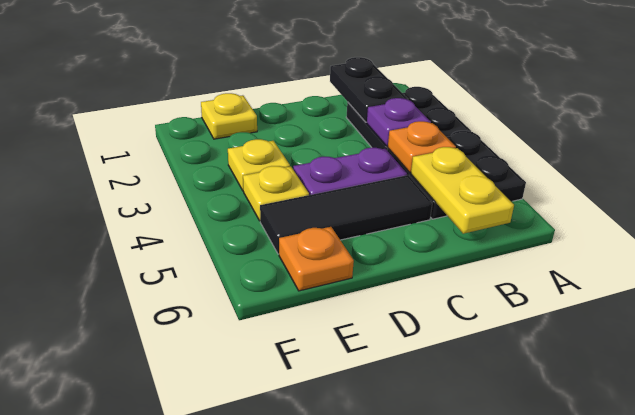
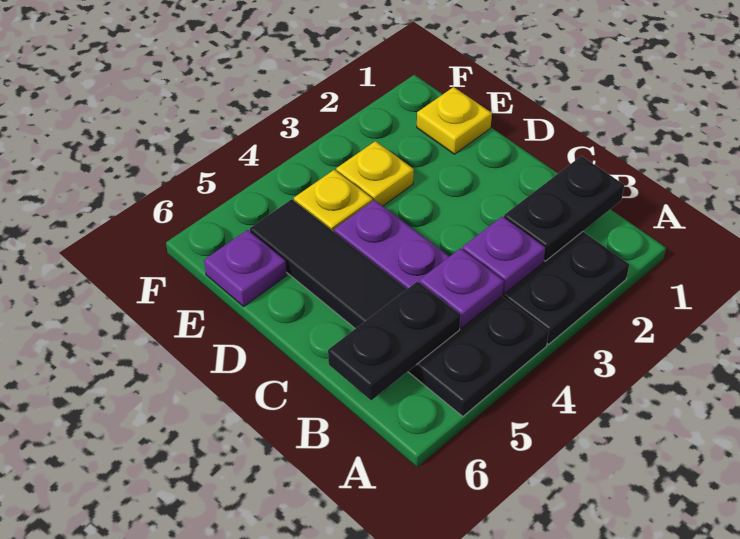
orange 1x1 plate [387,121,456,172] -> purple 1x1 plate [419,248,504,328]
yellow 1x2 plate [411,147,514,234] -> black 1x2 plate [328,281,461,400]
orange 1x1 plate [279,227,354,291] -> purple 1x1 plate [204,230,287,307]

